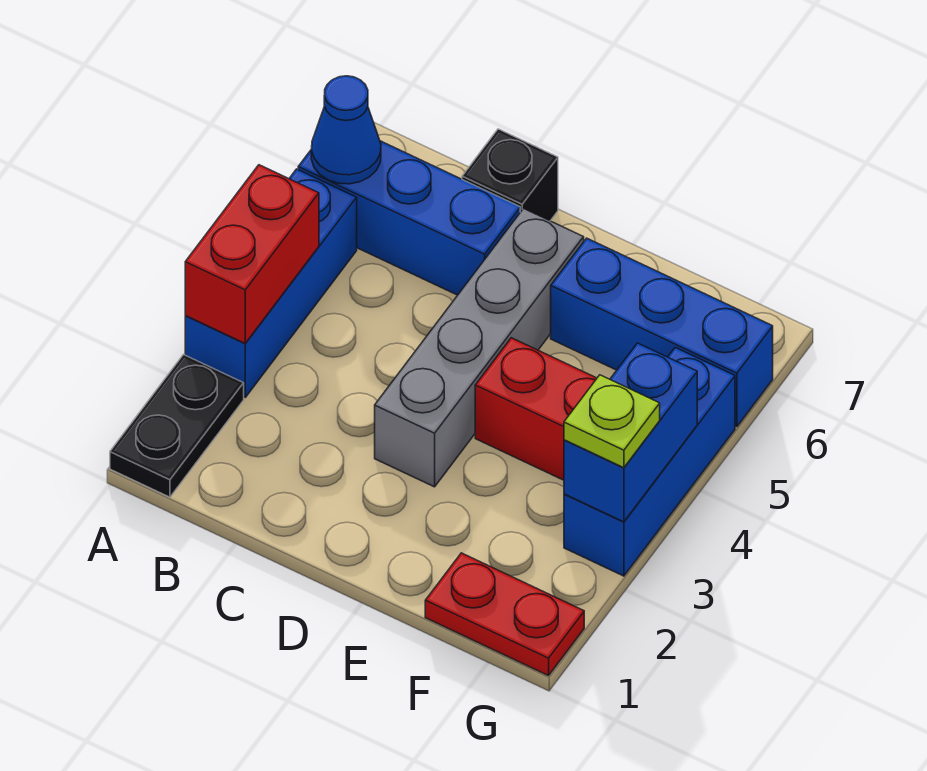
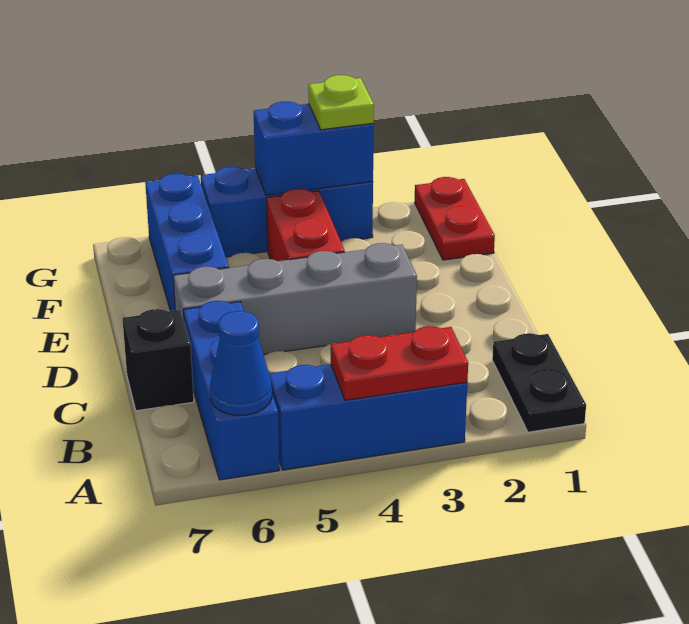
black 1x2 plate [110,355,244,497] -> black 1x2 plate turned to [492,333,586,432]
red 1x2 brick [185,165,319,343] -> red 1x2 plate [331,326,468,400]

